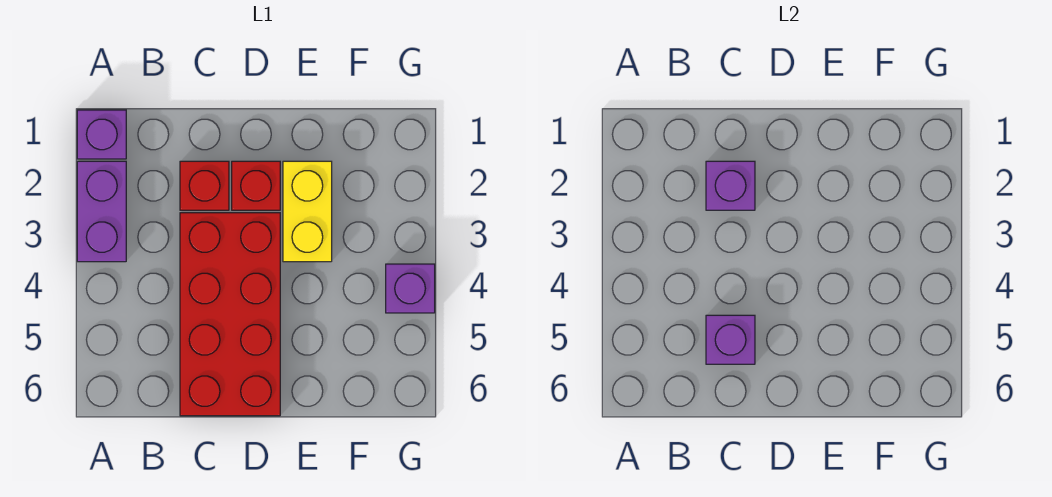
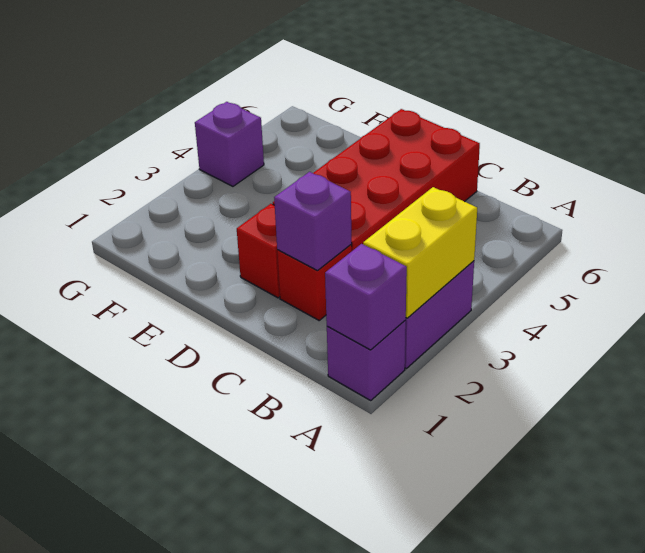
purple 1x1 brick [706,315,755,364] -> purple 1x1 brick moved to [325,244,407,350]
yellow 1x2 brick [283,161,332,262] -> yellow 1x2 brick moved to [363,187,477,318]

